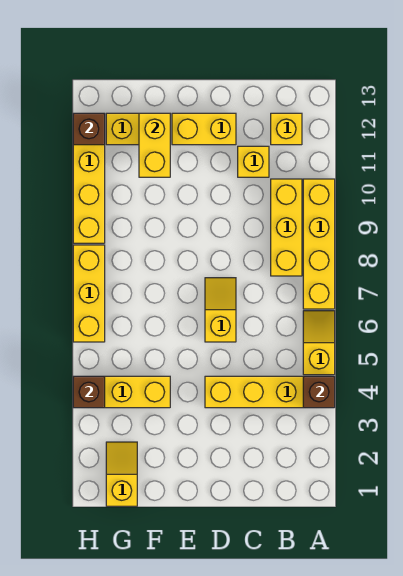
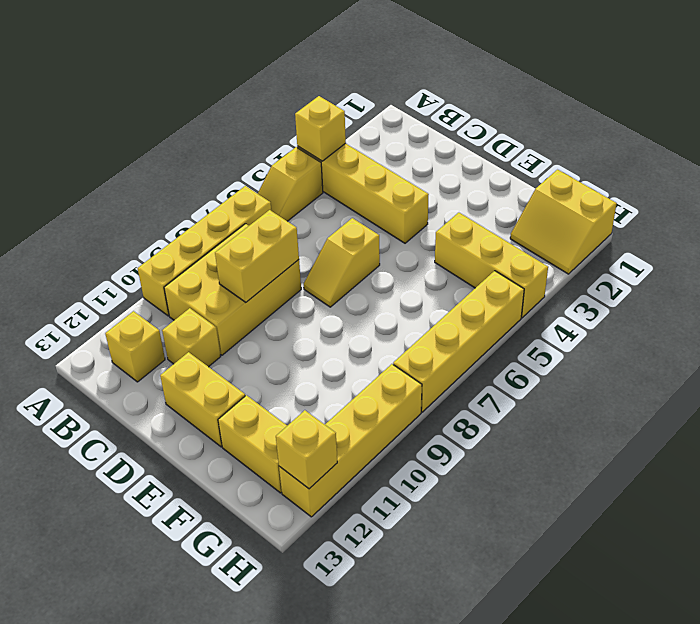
brown 1x1 brick [303,376,335,408] -> yellow 1x1 brick [295,96,346,161]
yellow 1x3 brick [271,179,302,276] -> yellow 2x3 brick [164,224,301,355]
yellow 1x2 brick [139,113,170,177] -> yellow 1x2 brick moved to [215,210,299,302]
yellow 1x2 slope [106,442,137,506] -> yellow 2x2 slope [510,170,617,274]
brown 1x1 brick [73,376,105,408] -> none
yellow 1x3 brick [73,245,105,342] -> yellow 1x4 brick [393,271,524,412]
brown 1x1 brick [73,113,105,145] -> yellow 1x1 brick [276,410,337,489]

